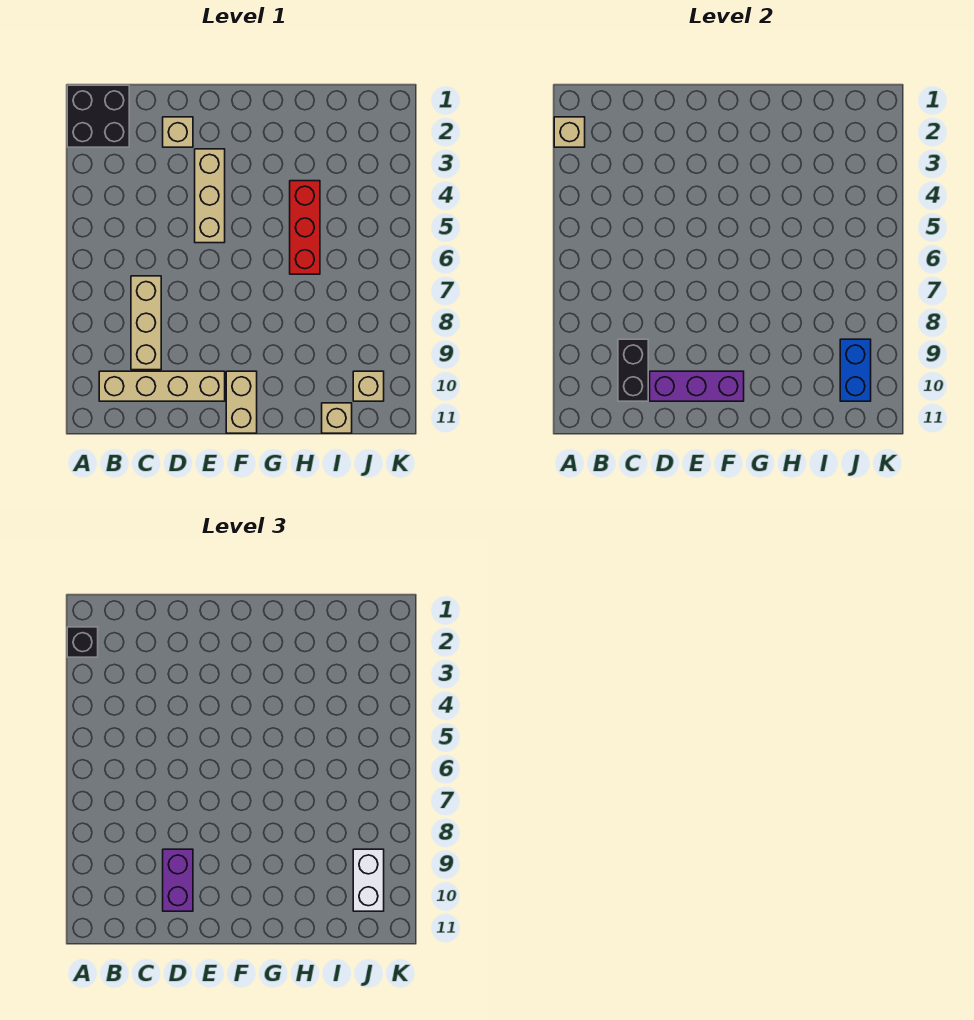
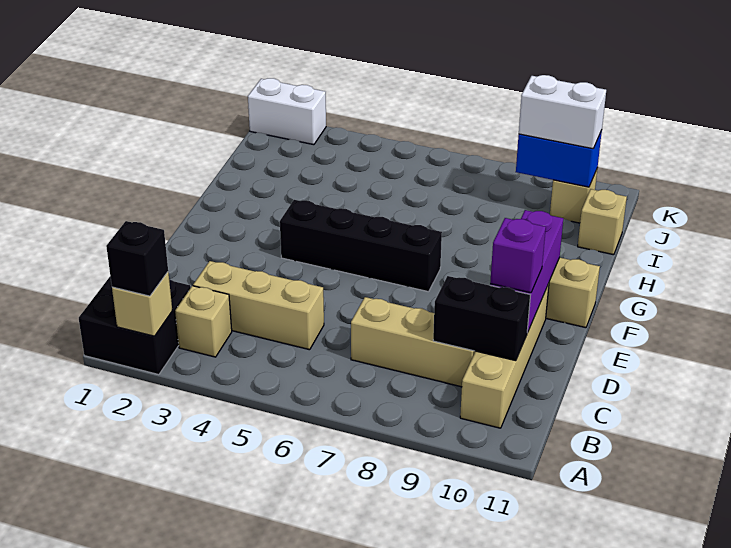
tan 1x1 brick [163,117,193,147] -> tan 1x1 brick moved to [175,286,232,357]
purple 1x2 brick [163,849,193,911] -> purple 1x1 brick [490,218,546,293]
tan 1x3 brick [195,149,225,243] -> tan 1x3 brick moved to [193,261,324,350]
none -> black 1x4 brick [280,200,442,292]
red 1x3 brick [290,181,320,274] -> none
none -> white 1x2 brick [248,78,326,145]

